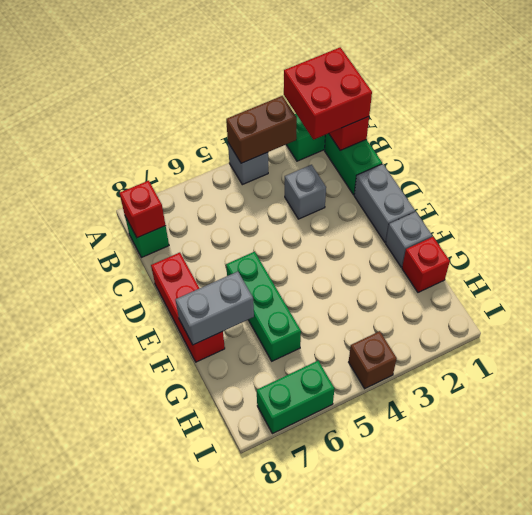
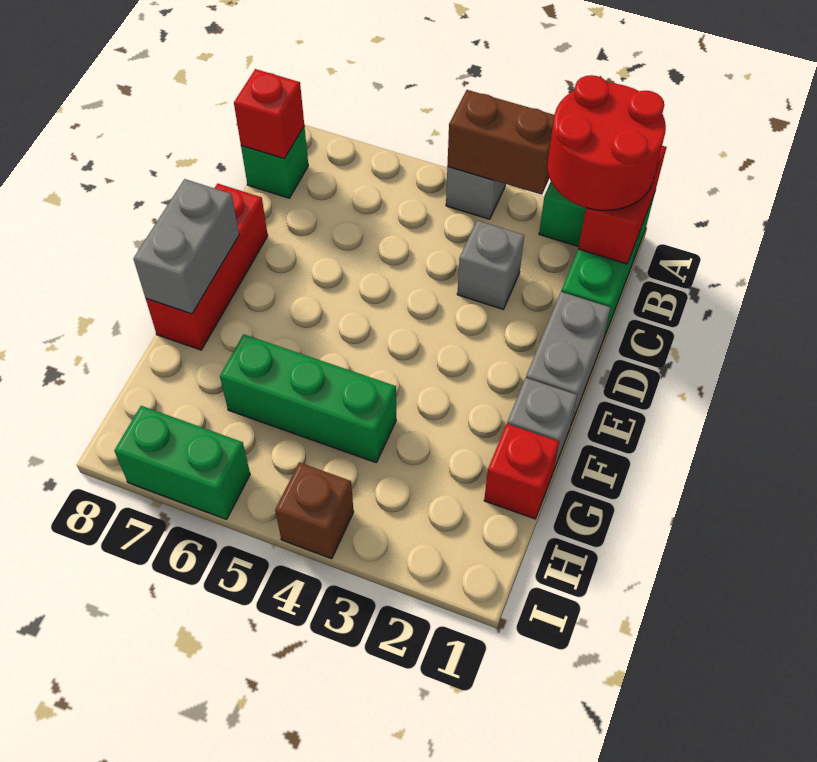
red 2x2 brick [284,47,372,140] -> red 2x2 round brick [547,75,666,210]
green 1x3 brick [226,252,301,361] -> green 1x3 brick turned to [220,334,396,463]
grey 1x2 brick [175,272,254,345] -> grey 1x2 brick turned to [133,179,239,314]

